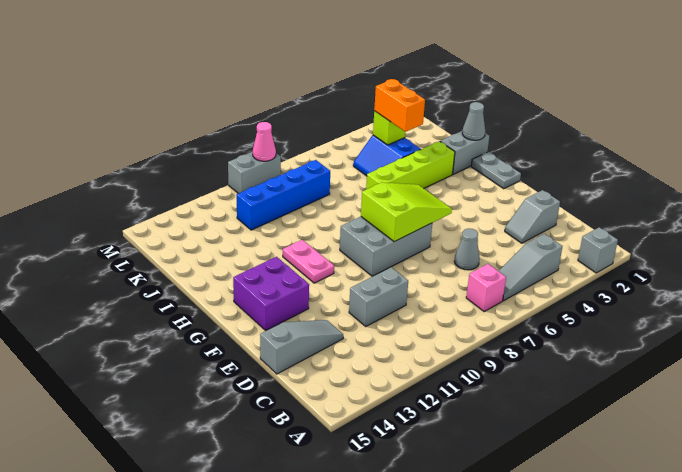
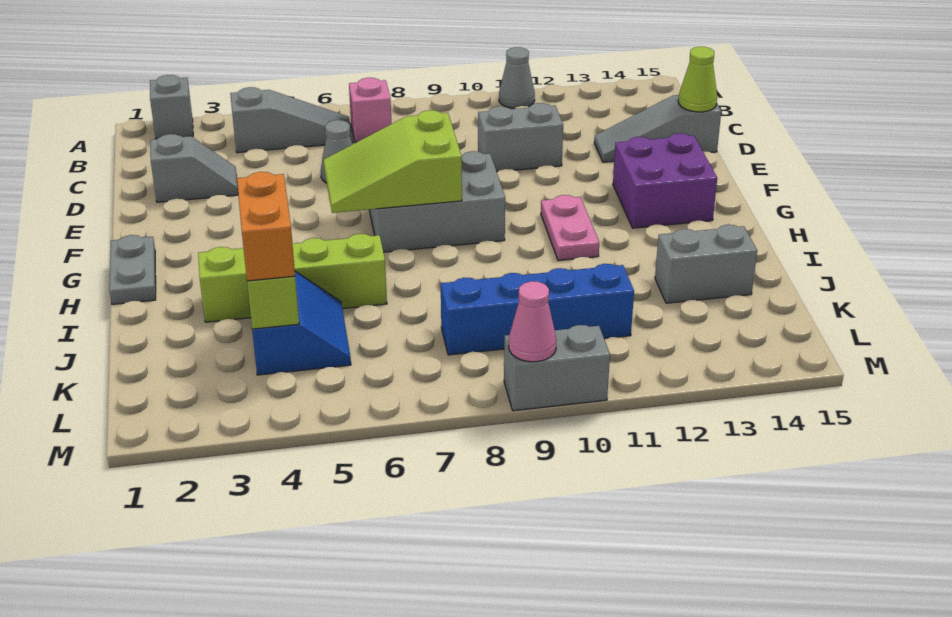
none -> lime 1x1 cone [678,47,717,112]
grey 1x2 brick [440,131,489,174] -> grey 1x2 brick moved to [655,225,757,303]
grey 1x1 cone [462,102,485,140] -> grey 1x1 cone moved to [499,47,535,109]

